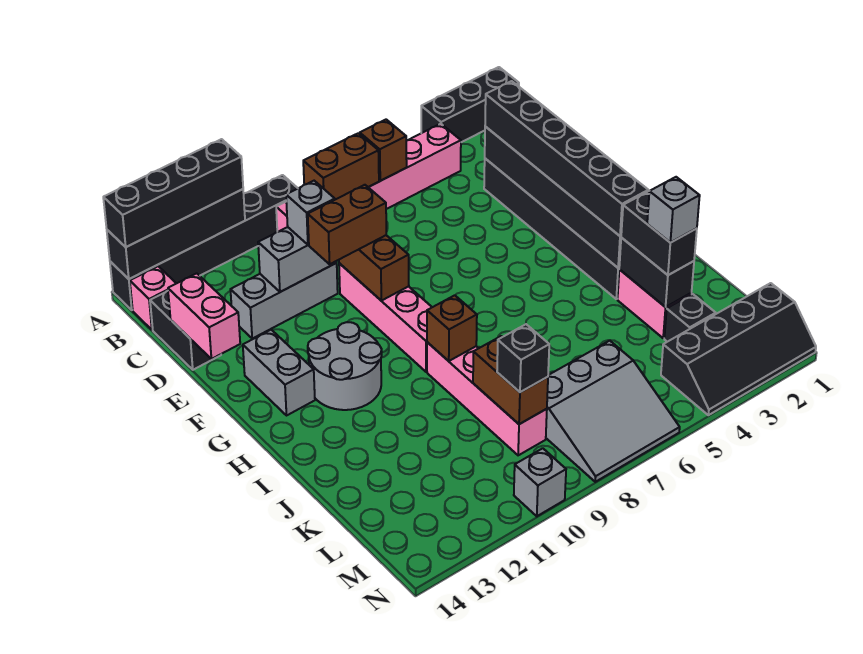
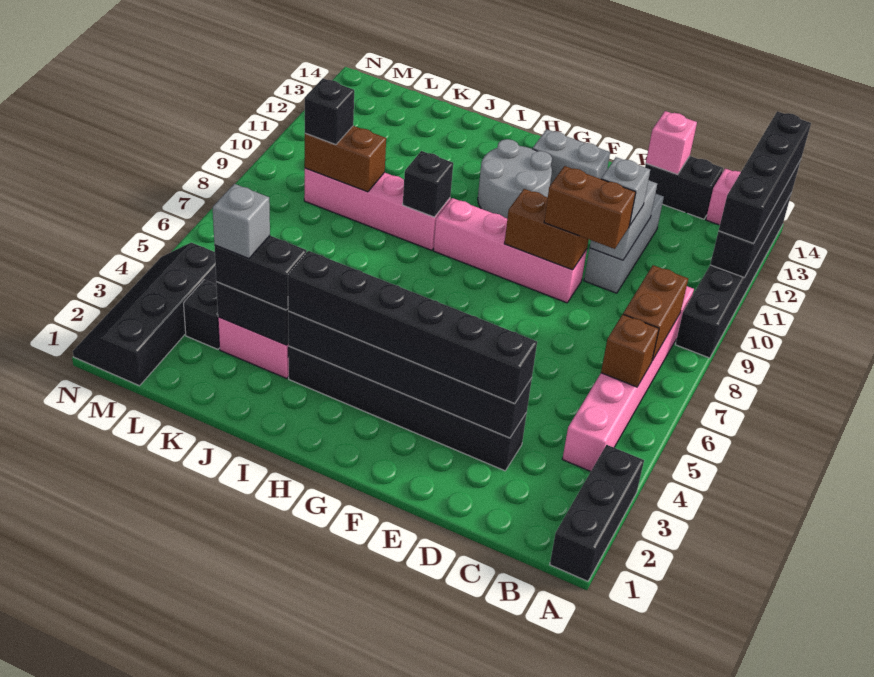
pink 1x2 brick [168,273,240,359] -> pink 1x1 brick [646,111,697,175]
brown 1x2 brick [308,185,386,264] -> brown 1x2 brick turned to [544,166,636,249]
brown 1x1 brick [427,295,477,361] -> black 1x1 brick [403,151,453,217]
grey 3x3 slope [546,341,680,482] -> none
grey 1x1 brick [514,448,566,516] -> none

